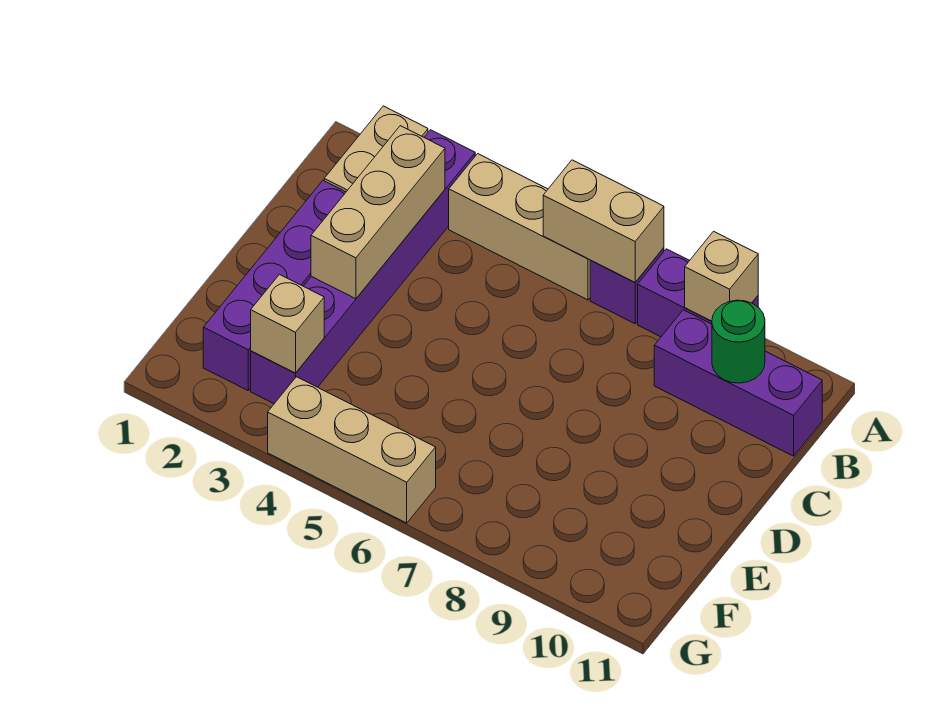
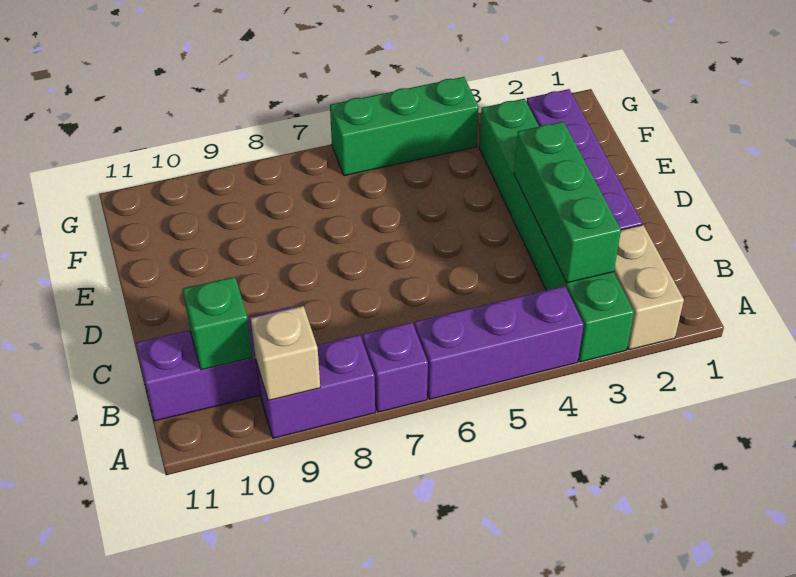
purple 1x6 brick [251,130,475,404] -> green 1x6 brick [479,99,634,362]
tan 1x3 brick [449,154,590,300] -> purple 1x3 brick [415,286,584,399]
tan 1x2 brick [543,160,664,282] -> none
tan 1x3 brick [311,126,445,299] -> green 1x3 brick [514,121,621,283]
green 1x1 round brick [712,300,765,383] -> green 1x1 brick [183,277,252,370]
tan 1x1 brick [251,275,324,373] -> none
tan 1x3 brick [268,377,436,523] -> green 1x3 brick [330,77,479,176]

